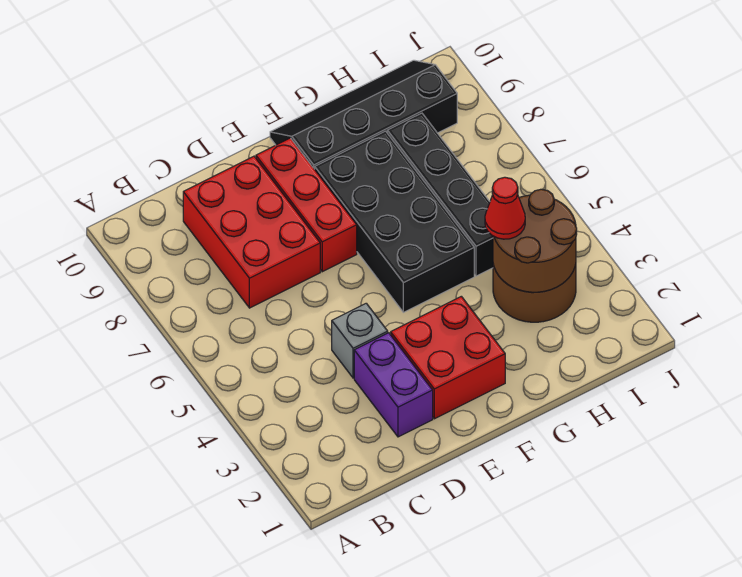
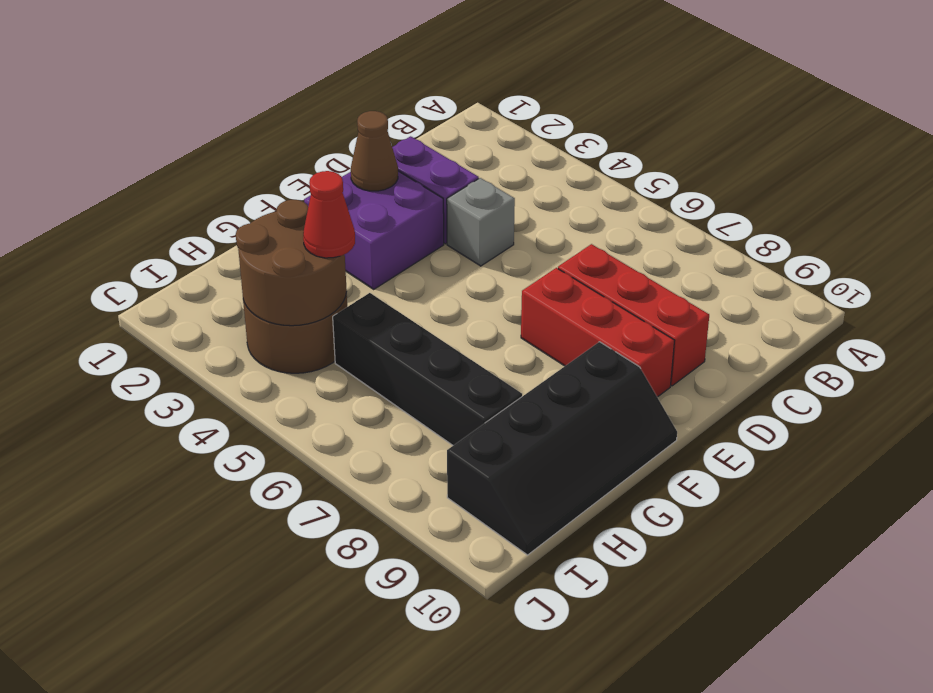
red 2x3 brick [183,156,320,308] -> red 1x3 brick [558,244,709,386]
red 2x2 brick [391,296,505,419] -> purple 2x2 brick [304,171,444,289]
none -> brown 1x1 cone [351,111,398,191]
black 2x4 brick [315,131,474,312] -> none

